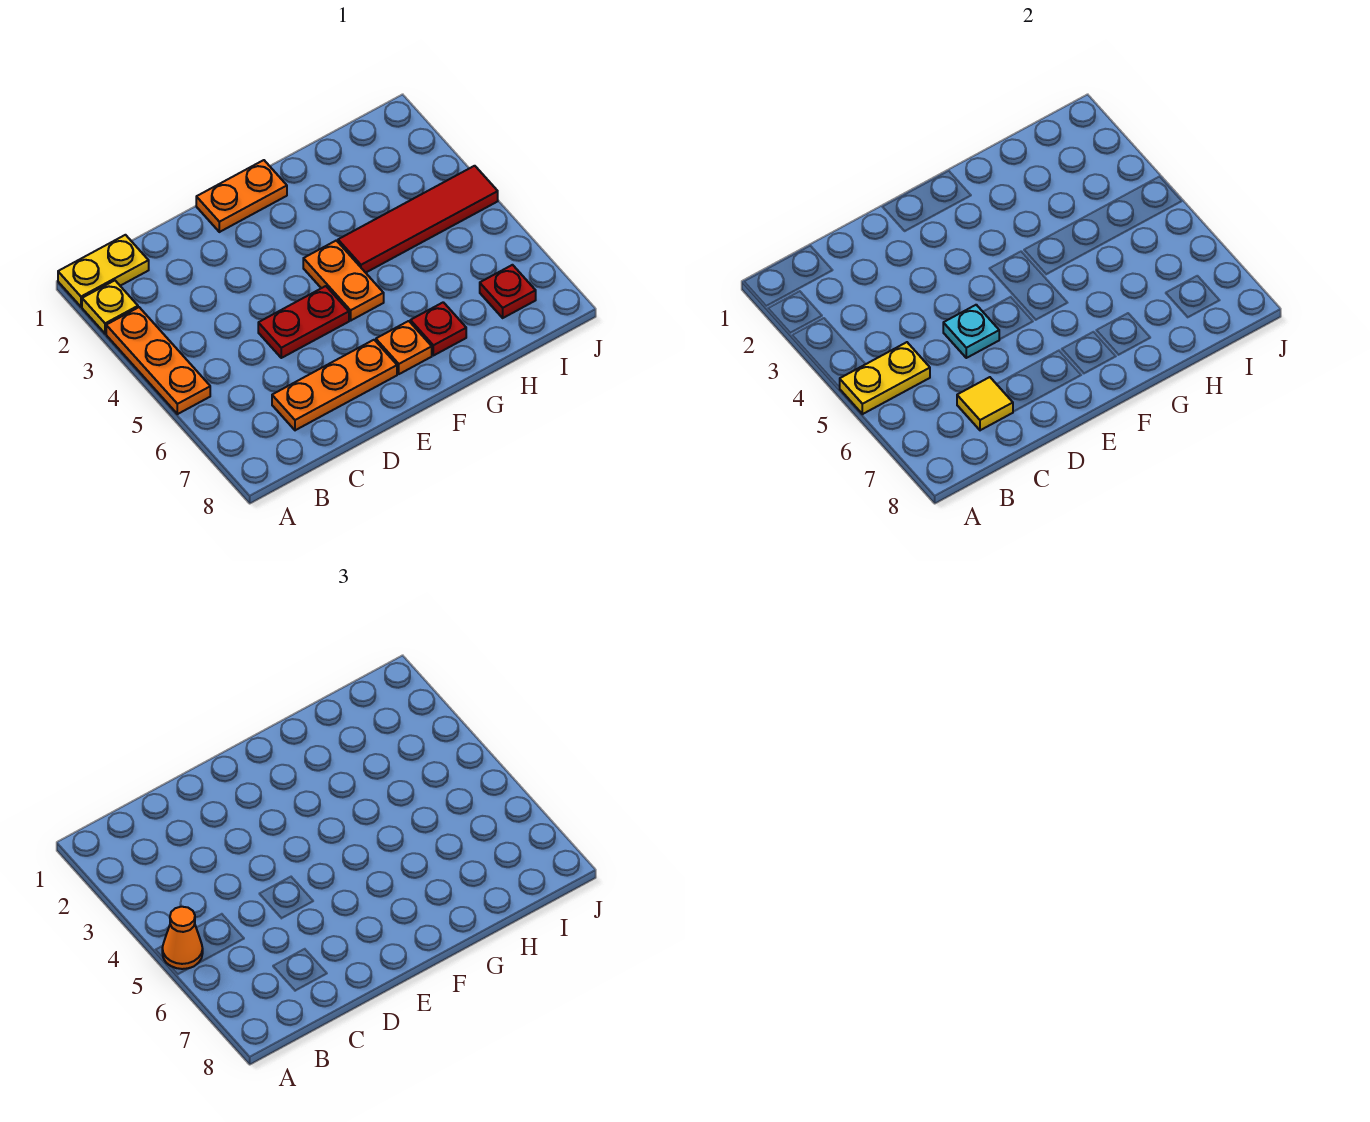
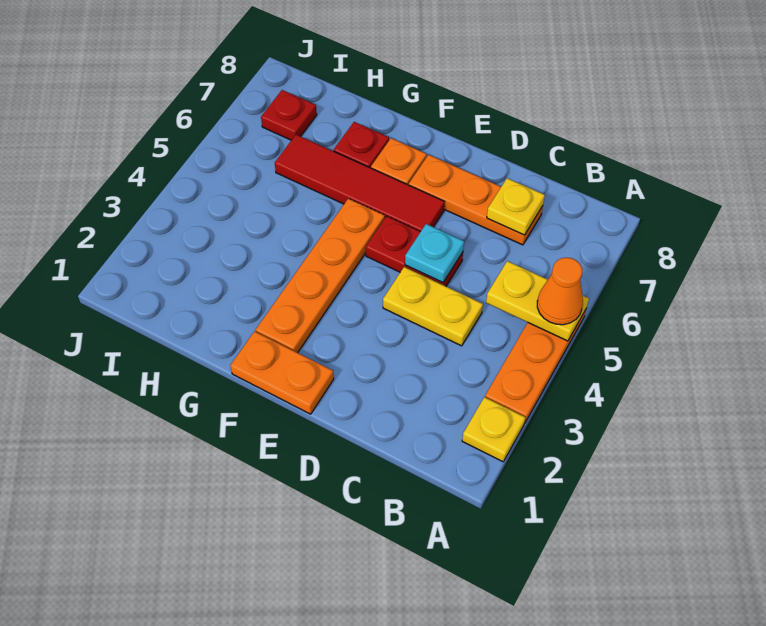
yellow 1x2 plate [58,235,149,307] -> yellow 1x2 plate moved to [383,267,483,346]
yellow 1x1 tile [957,377,1013,430] -> yellow 1x1 plate [487,178,545,235]
orange 1x2 plate [303,240,384,320] -> orange 1x4 plate [256,199,385,353]
red 1x4 tile [338,166,498,273] -> red 1x4 tile moved to [275,135,444,232]

